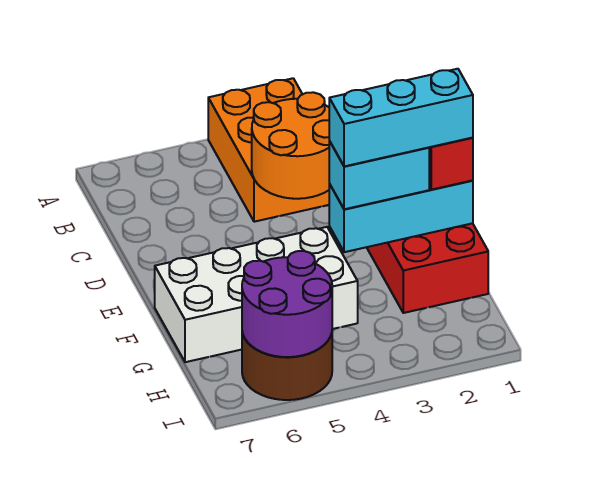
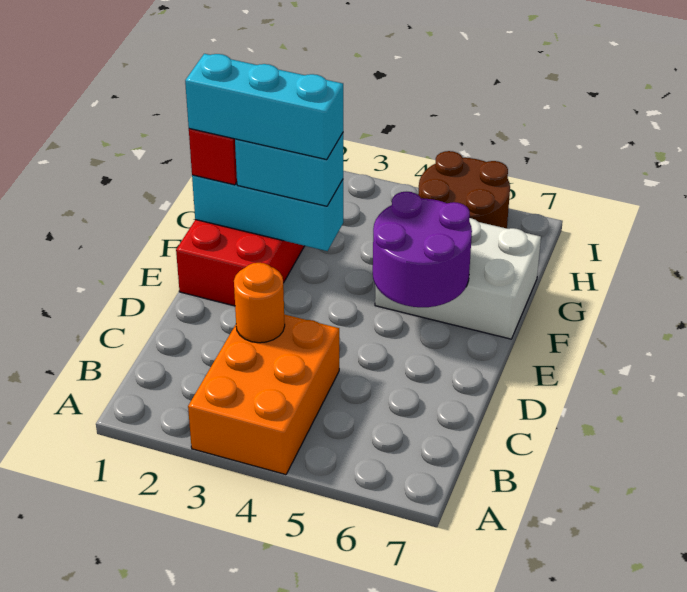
orange 2x2 round brick [252,92,330,199] -> orange 1x1 round brick [234,263,285,343]
white 2x4 brick [155,227,358,362] -> white 2x3 brick [375,218,541,339]
purple 2x2 round brick [242,251,332,357] -> purple 2x2 round brick moved to [373,192,472,307]

